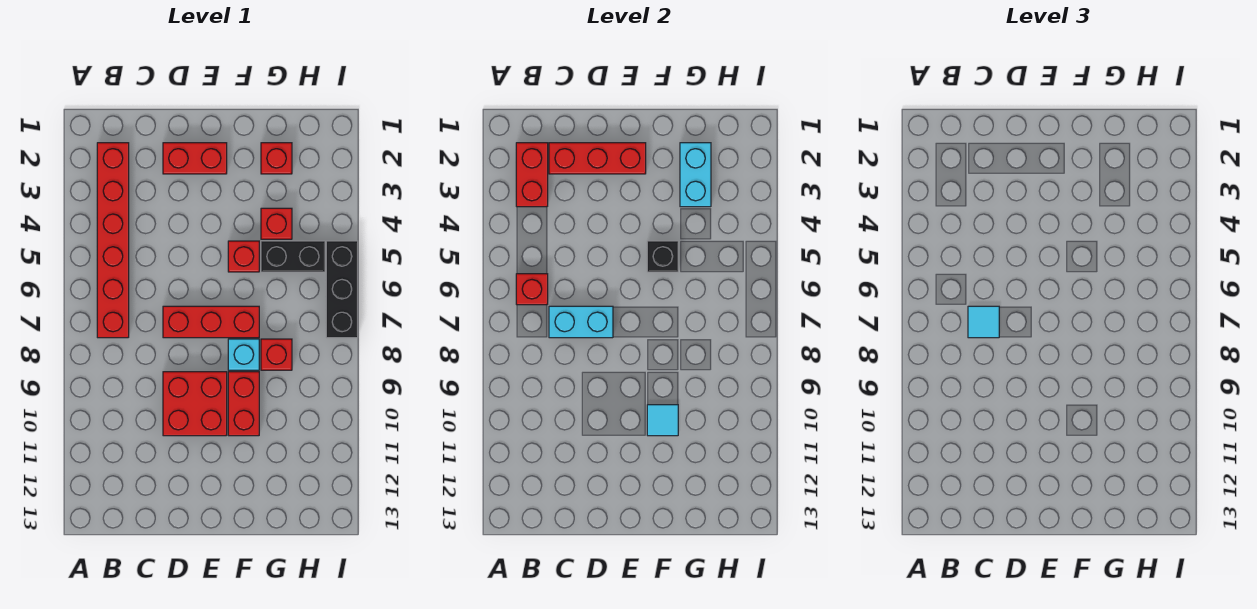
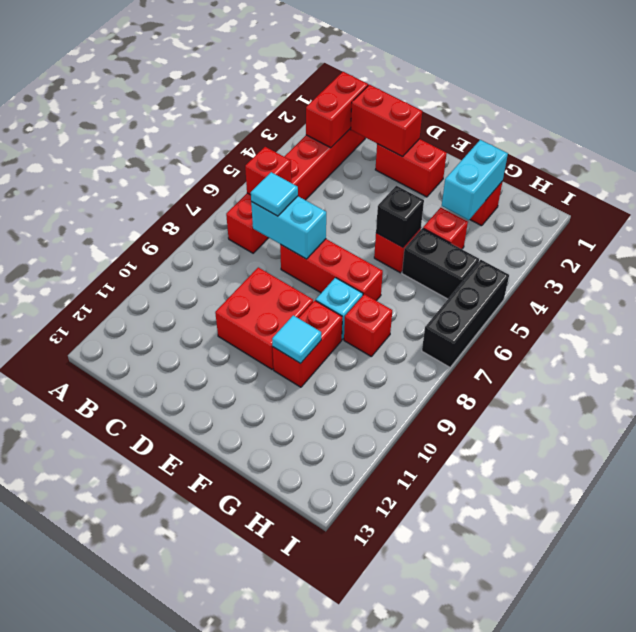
red 1x3 brick [549,143,646,174] -> red 1x2 brick [350,85,422,157]

